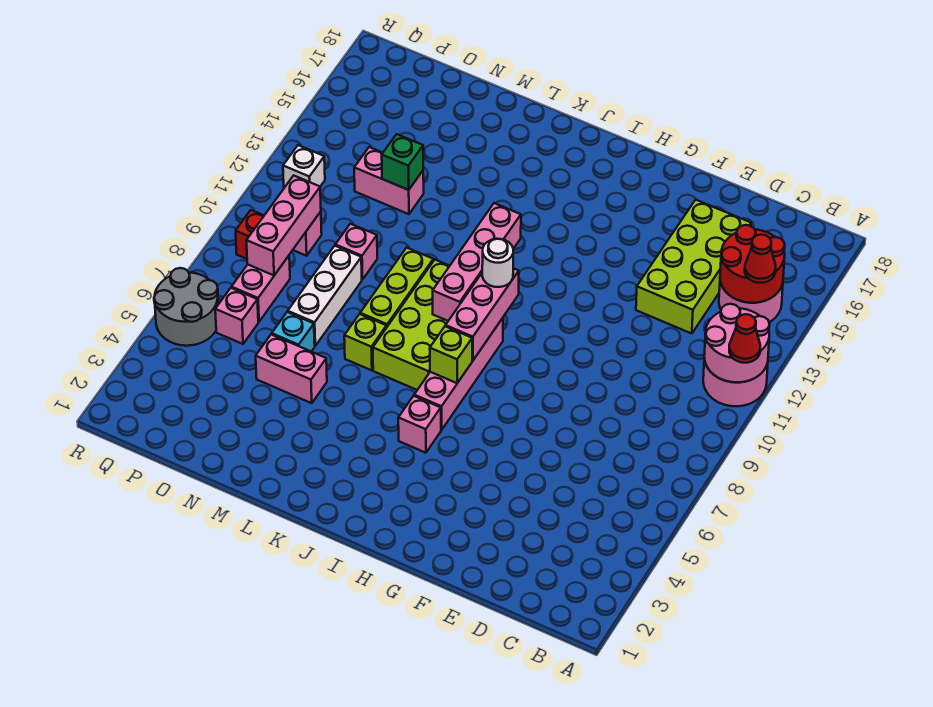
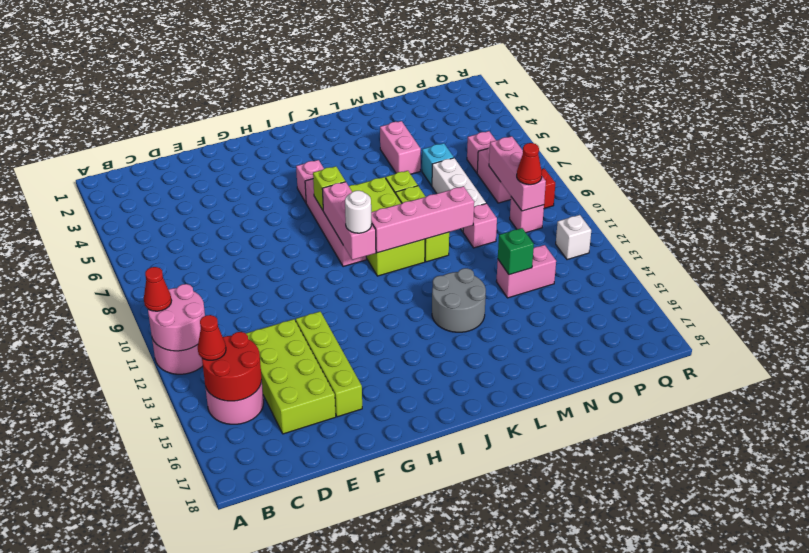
none -> lime 1x4 brick [296,312,362,417]
pink 1x4 brick [433,203,521,321] -> pink 1x4 brick turned to [371,186,474,253]
pink 1x2 brick [256,334,327,403] -> pink 1x2 brick turned to [380,121,421,174]
none -> red 1x1 cone [517,143,542,185]
grey 2x2 round brick [154,268,218,346] -> grey 2x2 round brick moved to [432,268,486,332]

